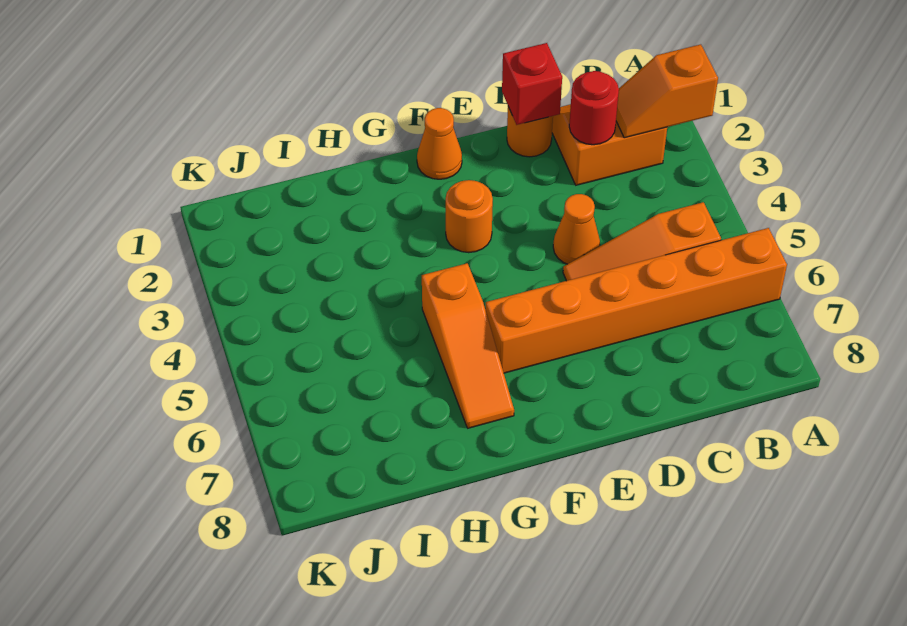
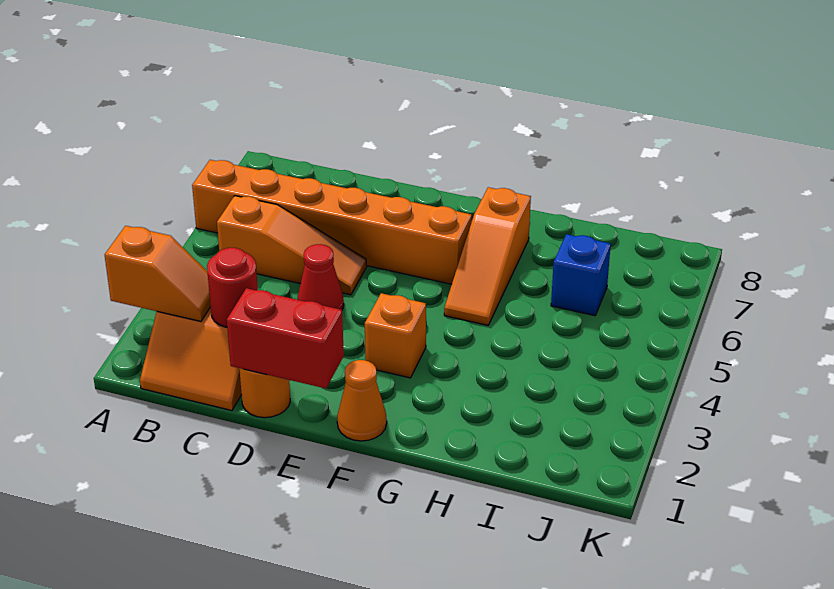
red 1x1 brick [502,43,562,125] -> red 1x2 brick [227,288,344,388]
orange 1x1 cone [553,194,600,264] -> red 1x1 cone [297,244,344,310]
orange 1x1 round brick [446,180,493,253] -> orange 1x1 brick [365,293,426,378]
orange 1x3 slope [422,263,514,428] -> orange 1x3 slope turned to [444,187,531,325]
none -> blue 1x1 brick [551,234,611,316]

